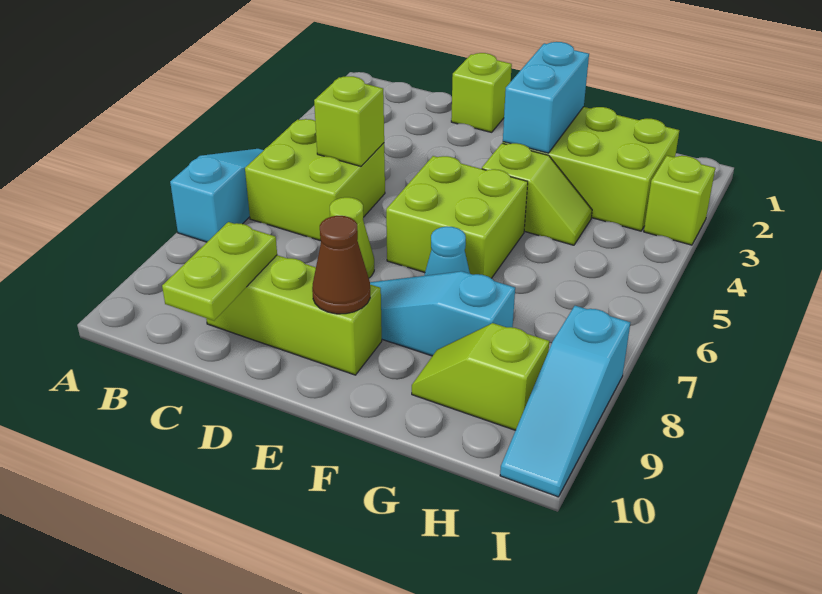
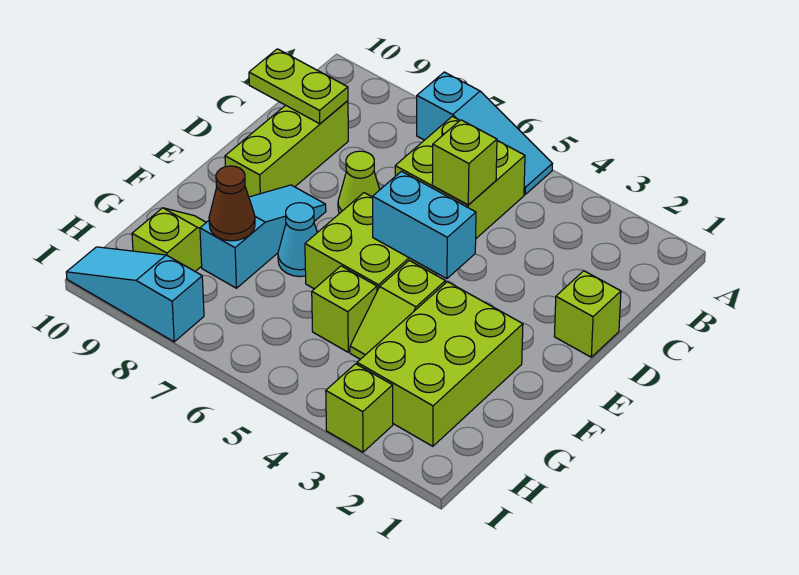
brown 1x1 cone [312,216,370,314] -> brown 1x1 cone moved to [209,166,255,241]
cyan 1x2 brick [503,42,589,153] -> cyan 1x2 brick moved to [373,171,476,279]
none -> lime 1x1 brick [312,266,377,352]

